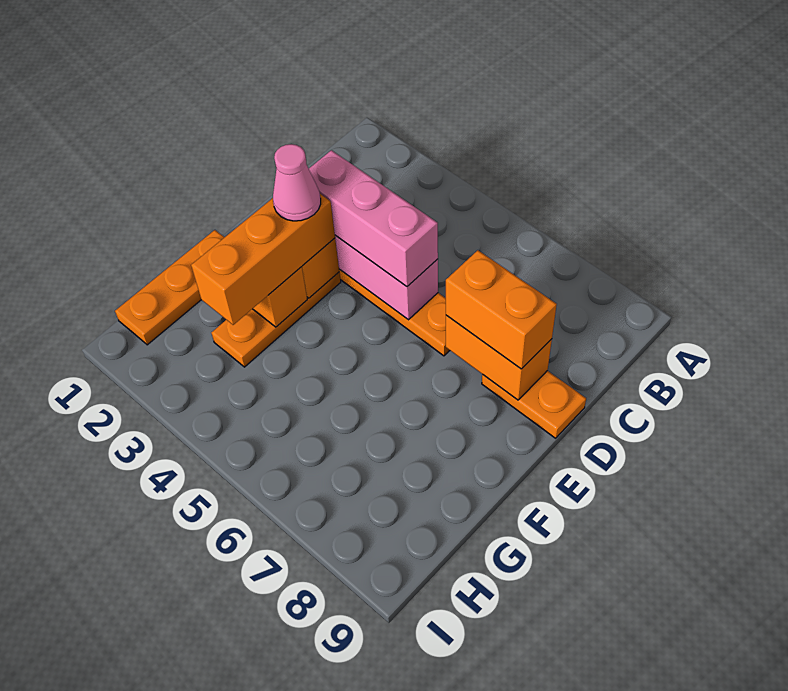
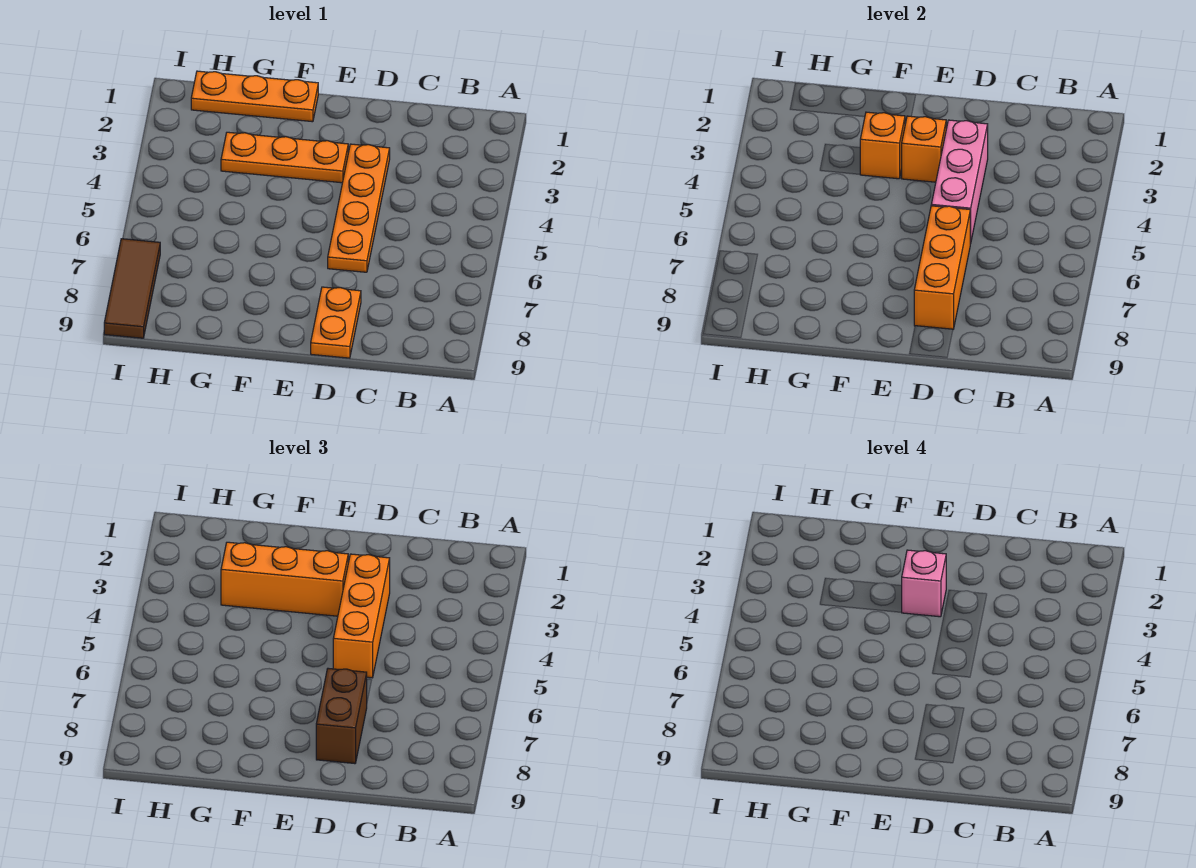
pink 1x3 brick [309,150,438,287] -> orange 1x3 brick [333,554,390,678]
orange 1x2 brick [446,315,552,400] -> orange 1x3 brick [914,206,970,329]
orange 1x2 brick [446,250,557,369] -> brown 1x2 brick [316,668,367,764]
pink 1x1 cone [273,144,321,221] -> pink 1x1 brick [901,550,946,617]
none -> brown 1x3 tile [104,239,160,338]

